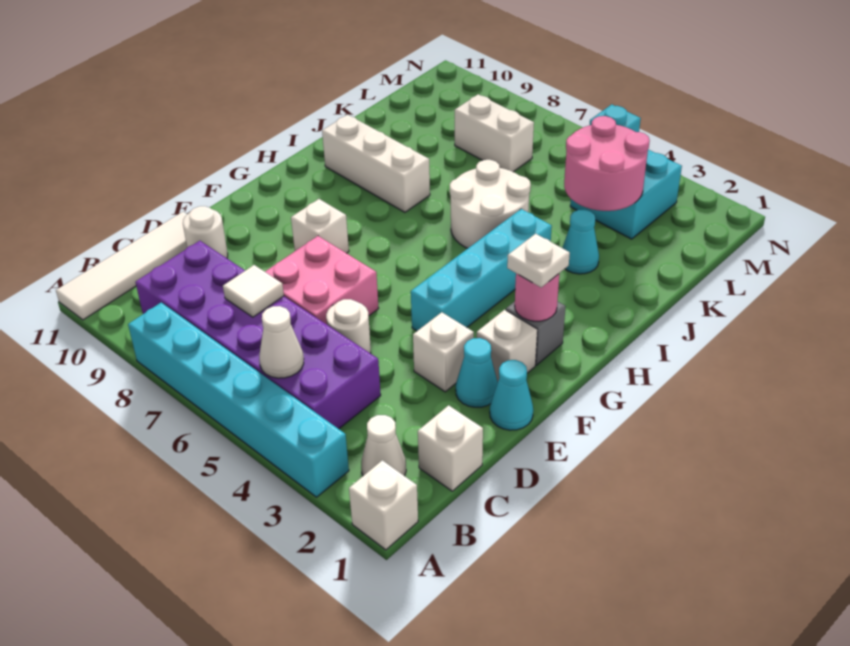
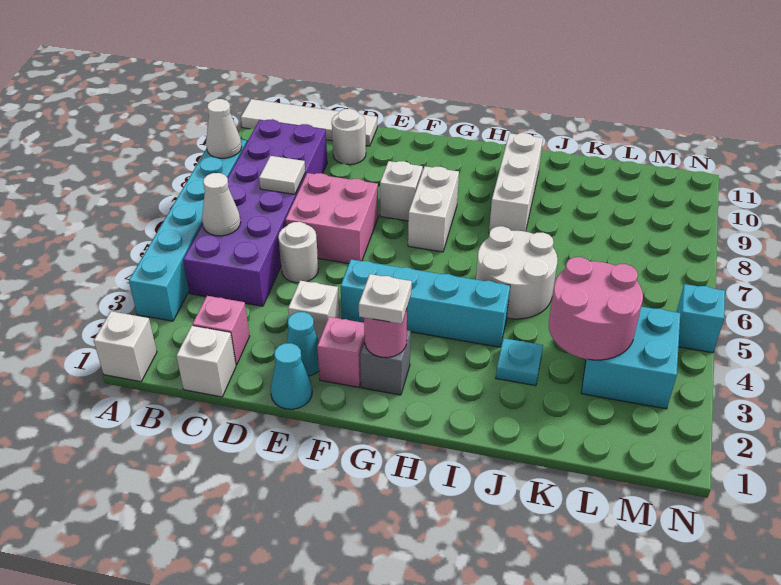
white 1x1 cone [361,415,406,476] -> white 1x1 cone moved to [206,99,242,158]
none -> pink 1x1 brick [192,296,250,365]
white 1x1 brick [477,310,537,381] -> pink 1x1 brick [317,317,365,387]
cyan 1x1 cone [562,210,599,274] -> cyan 1x1 plate [496,338,543,386]
white 1x2 brick [455,94,534,172] -> white 1x2 brick moved to [408,166,459,252]

